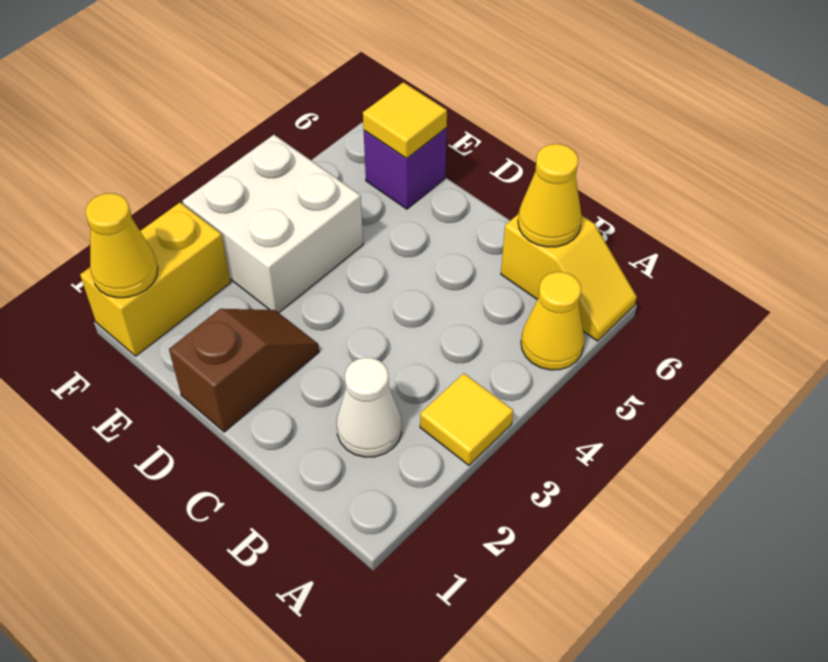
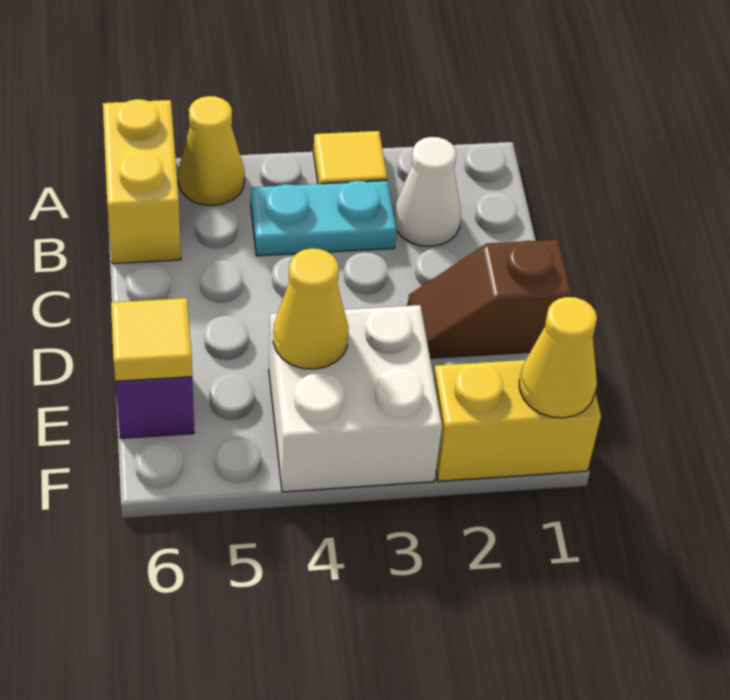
yellow 1x2 slope [501,214,637,341] -> yellow 1x2 brick [103,99,181,264]
none -> cyan 1x2 plate [251,180,396,256]
yellow 1x1 cone [518,144,582,247] -> yellow 1x1 cone moved to [273,248,349,369]

